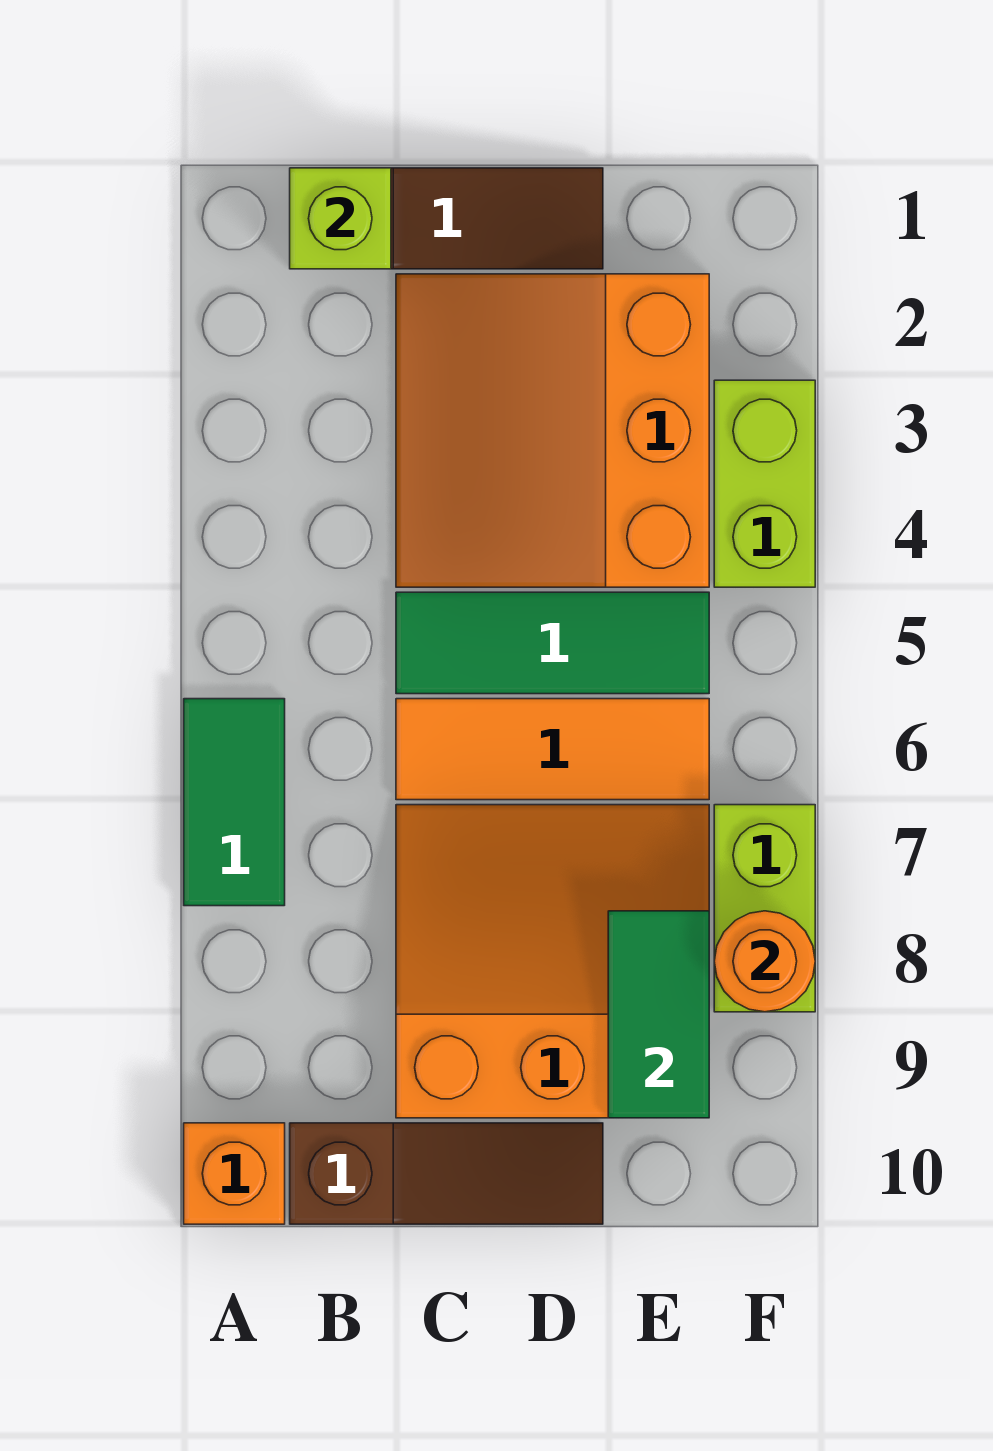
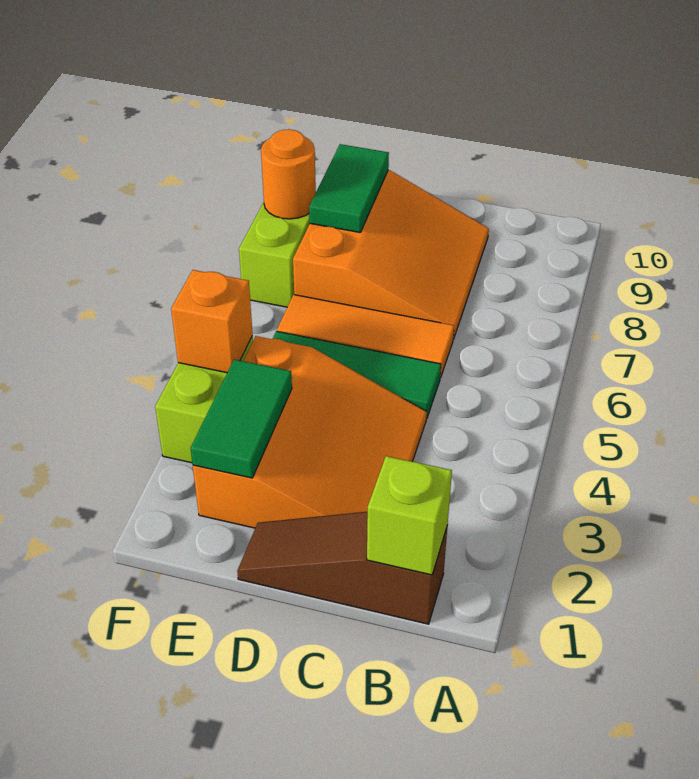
green 1x2 tile [184,699,285,906] -> green 1x2 tile moved to [191,360,292,478]
orange 1x1 brick [184,1123,285,1224] -> orange 1x1 brick moved to [171,270,253,373]
brown 1x3 slope [290,1123,603,1224] -> none
orange 3x3 slope [396,805,709,1118] -> orange 3x3 slope turned to [293,170,489,339]

